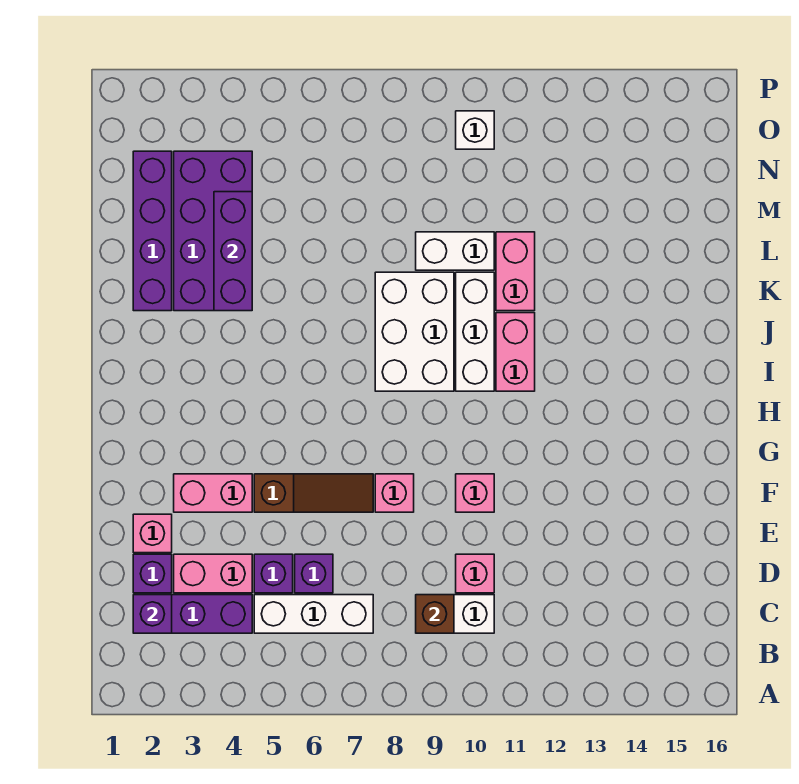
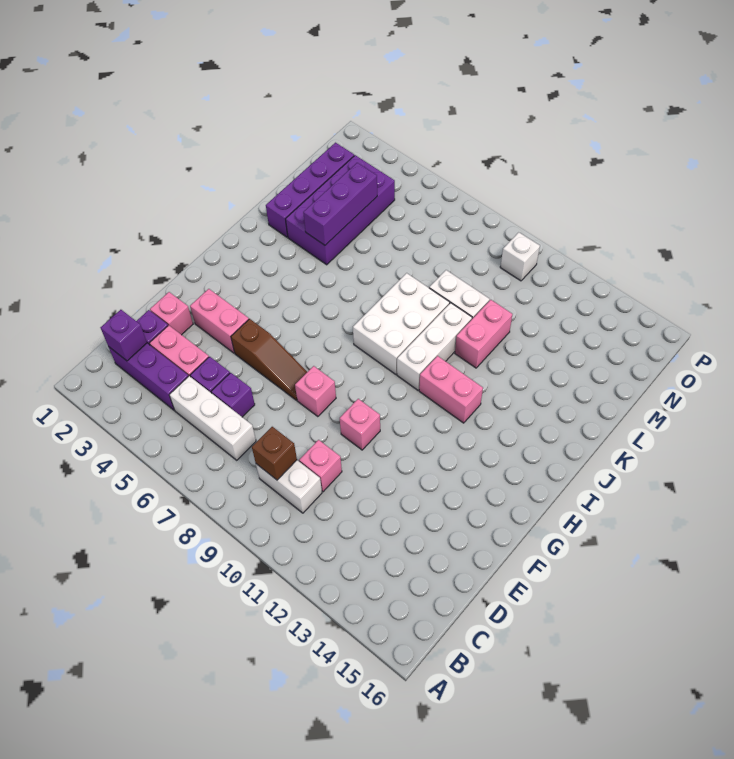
pink 1x2 brick [496,313,535,391] -> pink 1x2 brick turned to [419,356,483,423]

